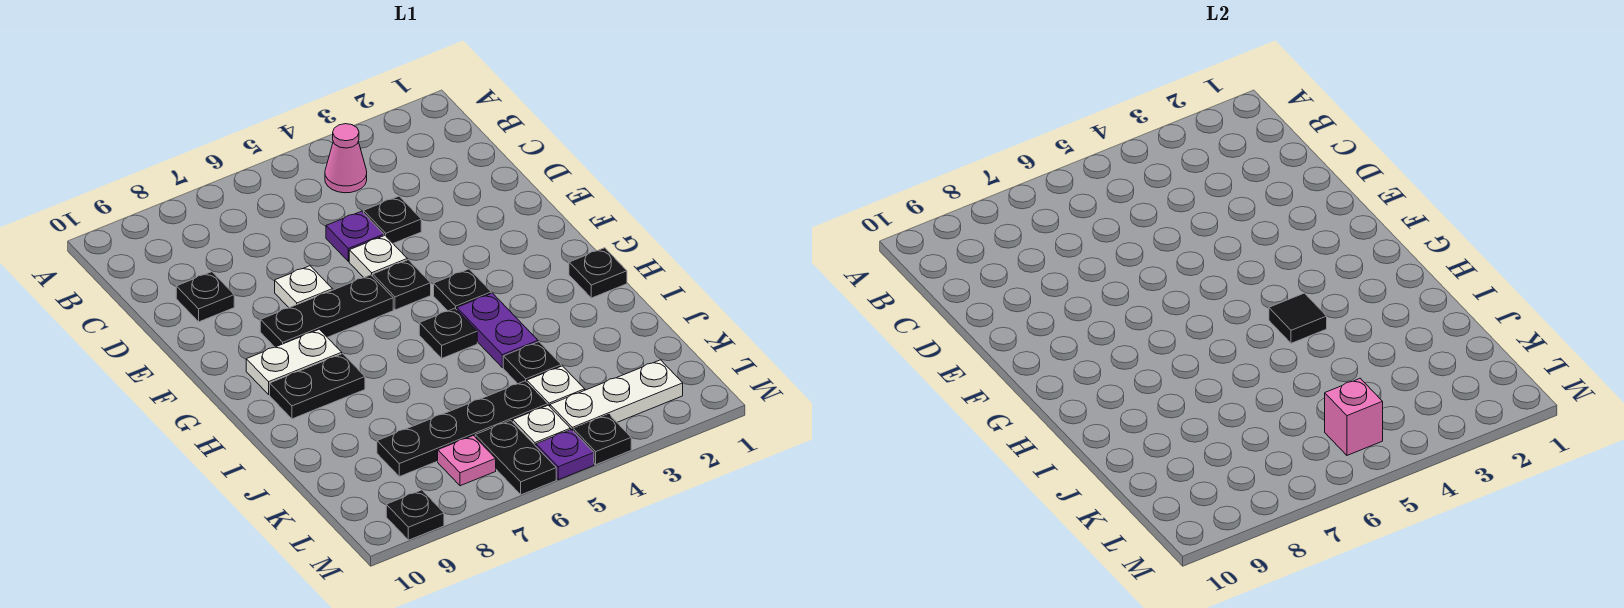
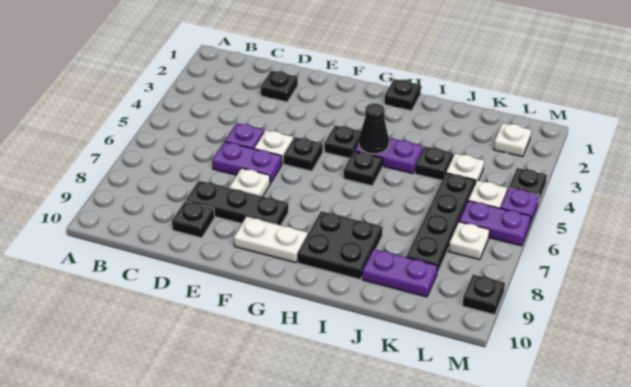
pink 1x1 cone [325,124,367,193] -> none
black 1x1 plate [364,196,421,243] -> black 1x1 plate moved to [260,71,298,102]
none -> purple 1x2 plate [212,142,282,184]
black 1x3 plate [260,275,393,347] -> black 1x3 plate turned to [186,181,288,225]
white 1x2 plate [246,329,342,394] -> white 1x2 plate turned to [234,217,308,263]
black 1x1 tile [1269,293,1327,343] -> black 1x1 cone [359,103,389,154]
black 1x2 plate [270,354,365,419] -> black 2x2 plate [297,211,383,280]
none -> purple 1x2 plate [362,249,437,297]
white 1x3 plate [550,360,683,430] -> white 1x1 plate [494,123,531,157]
pink 1x1 brick [1325,378,1383,455] -> none
black 1x2 plate [475,420,556,495] -> purple 1x2 plate [459,201,531,246]
pink 1x1 plate [438,436,496,486] -> white 1x1 plate [449,222,490,260]

